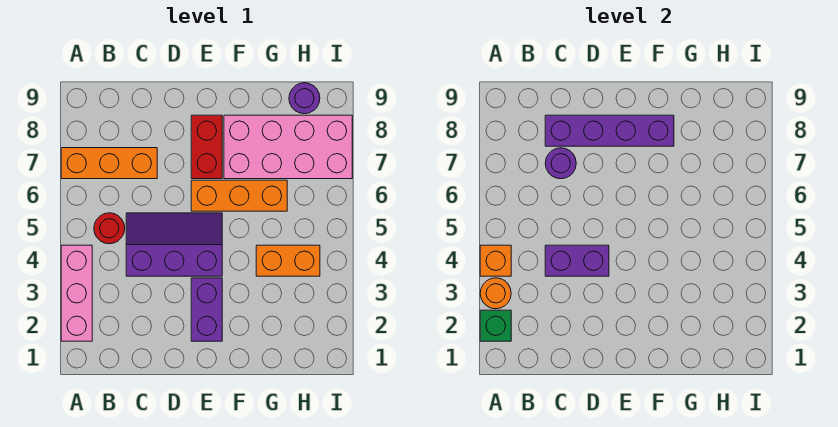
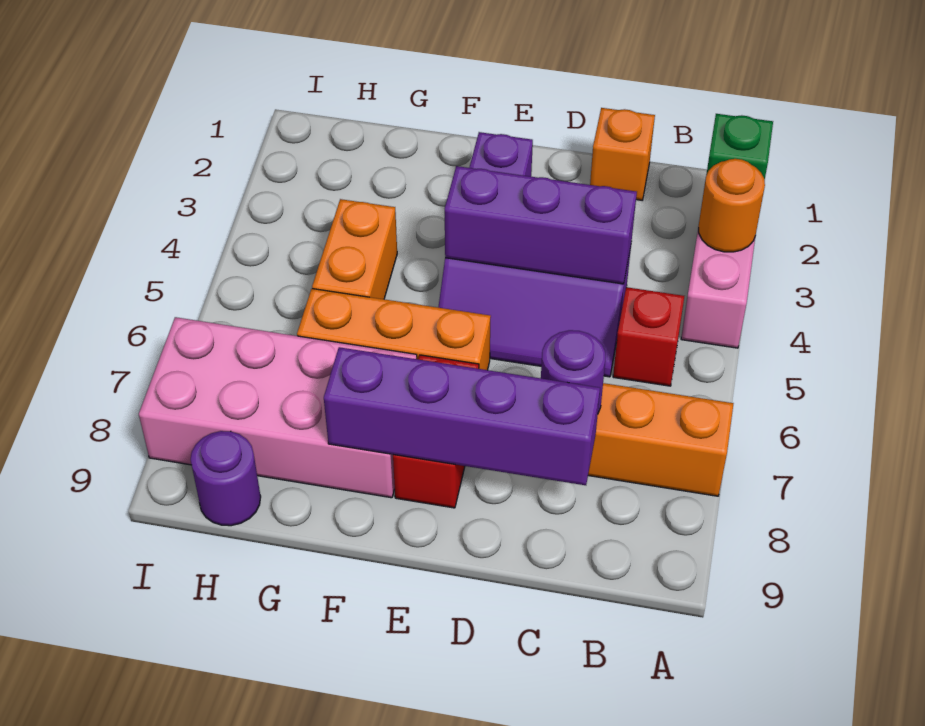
orange 1x1 brick [480,245,511,276] -> orange 1x1 brick moved to [590,108,655,200]
red 1x1 round brick [94,213,125,244] -> red 1x1 brick [613,287,684,386]
purple 1x2 brick [545,245,609,276] -> purple 1x3 brick [445,166,637,284]
orange 1x2 brick [256,245,320,276] -> orange 1x2 brick turned to [312,199,397,299]

